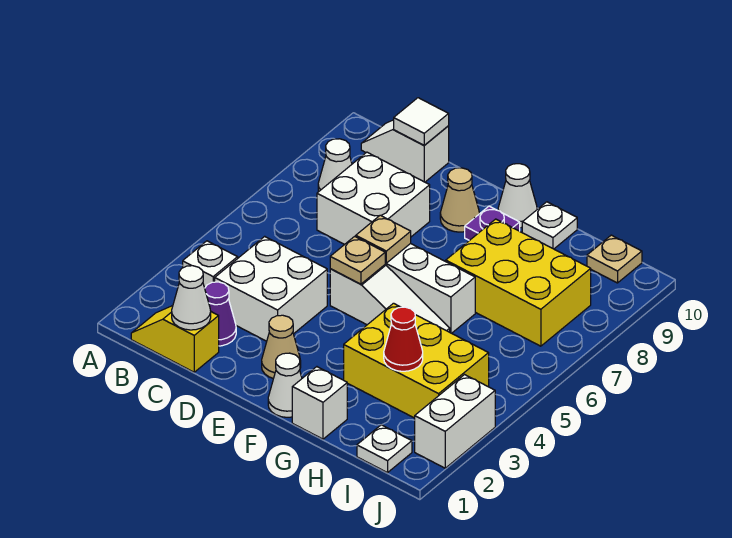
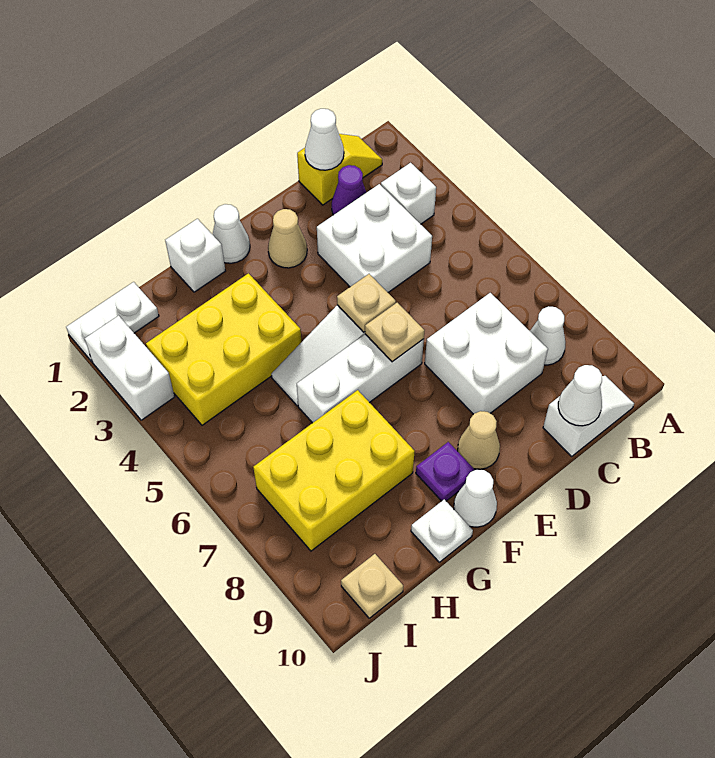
white 1x1 tile [394,98,449,145] -> white 1x1 cone [558,365,602,426]
red 1x1 cone [384,307,423,371] -> none
white 1x1 plate [357,425,412,473] -> white 1x2 plate [66,282,159,362]

